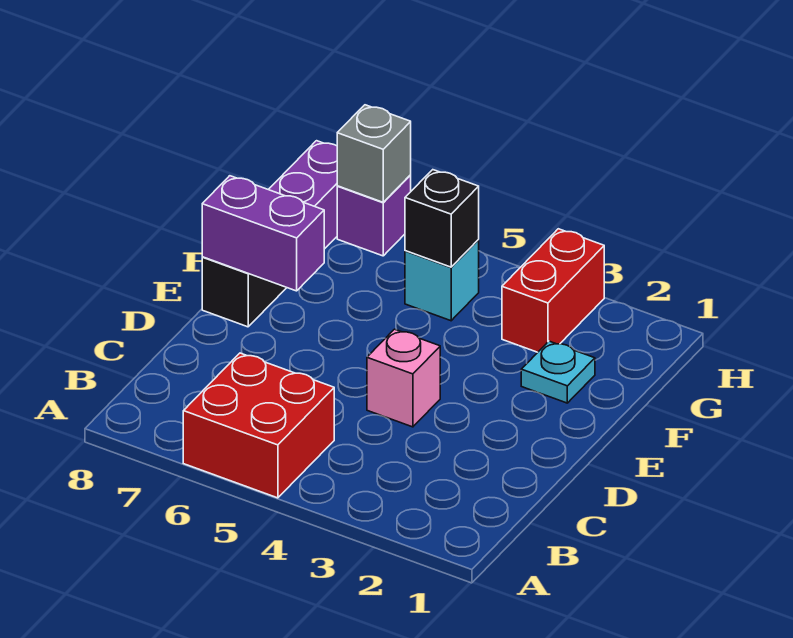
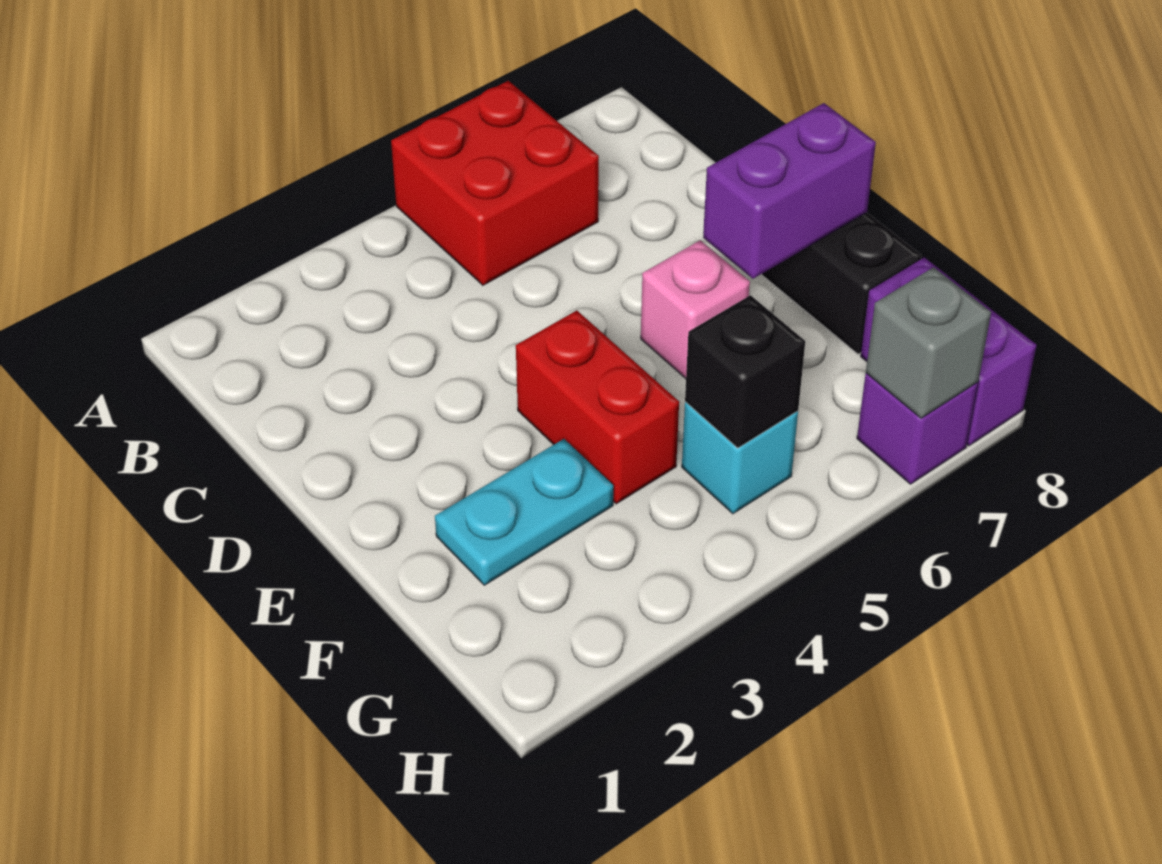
pink 1x1 brick [367,329,440,427] -> pink 1x1 brick moved to [641,240,750,379]
cyan 1x1 plate [521,341,595,403] -> cyan 1x2 plate [435,439,613,585]
red 1x2 brick [502,229,604,352] -> red 1x2 brick moved to [516,310,679,504]

